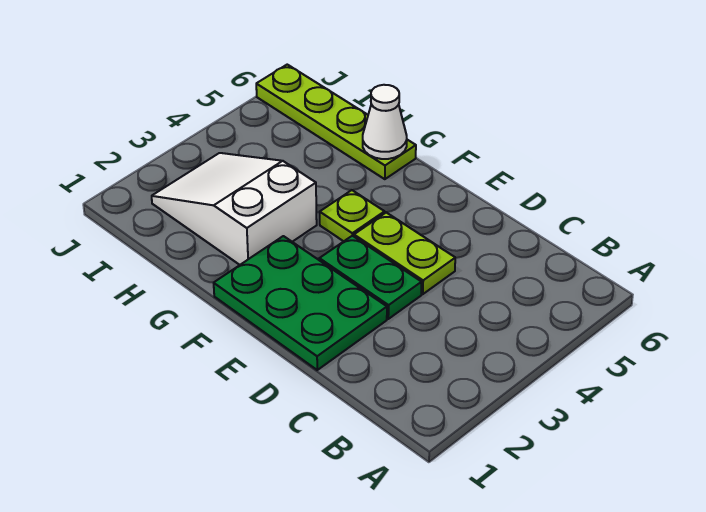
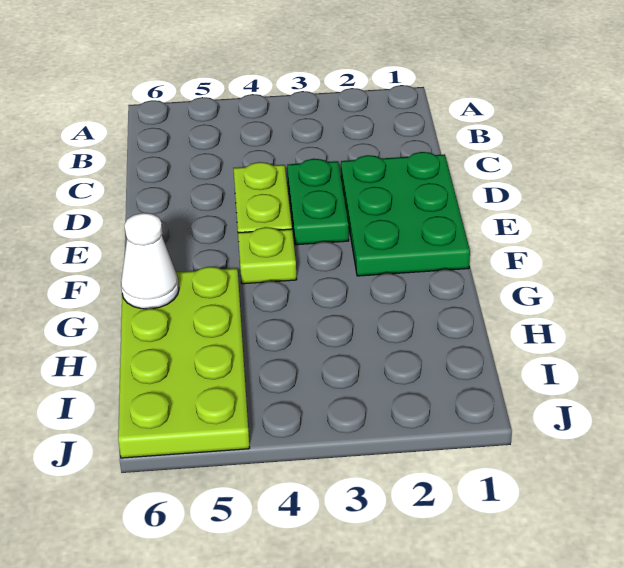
white 2x3 slope [152,153,317,265] -> none
lime 1x4 plate [256,65,416,179] -> lime 2x4 plate [118,267,250,458]

